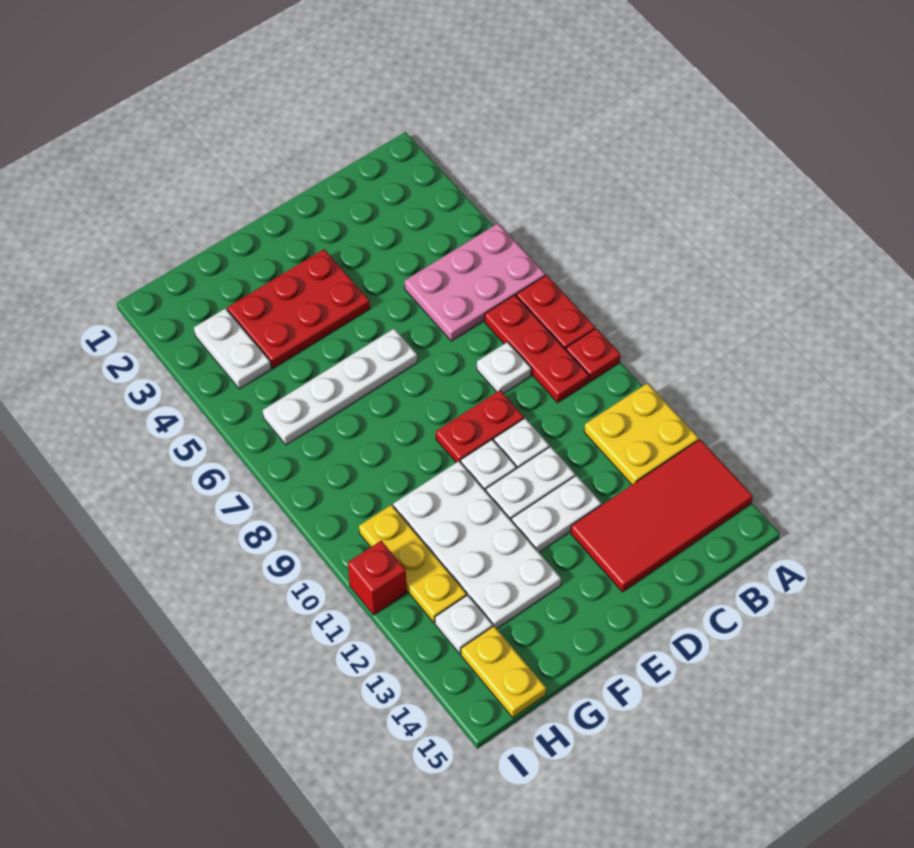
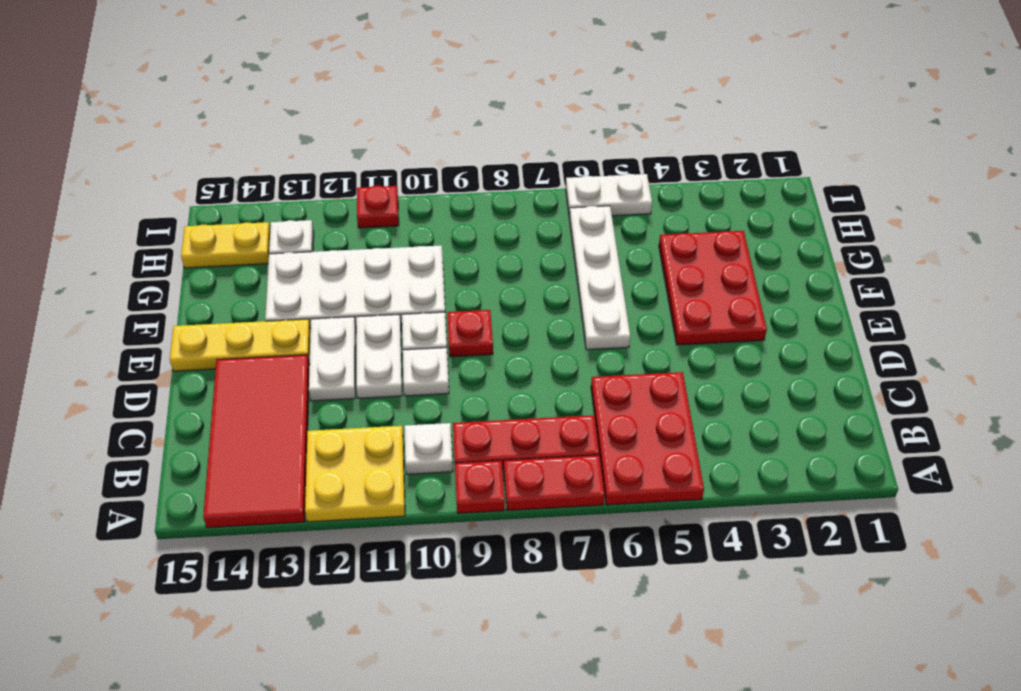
pink 2x3 plate [405,223,545,341] -> red 2x3 plate [591,372,704,505]
white 1x1 plate [477,342,531,394] -> white 1x1 plate moved to [405,423,453,474]
red 1x2 plate [436,390,524,462] -> red 1x1 plate [447,310,493,357]
white 1x2 plate [194,308,271,389] -> white 1x2 plate moved to [566,174,652,217]
yellow 1x3 plate [359,505,467,623] -> yellow 1x3 plate moved to [170,319,311,371]
red 1x1 brick [348,541,407,615] -> red 1x1 plate [357,186,399,228]

